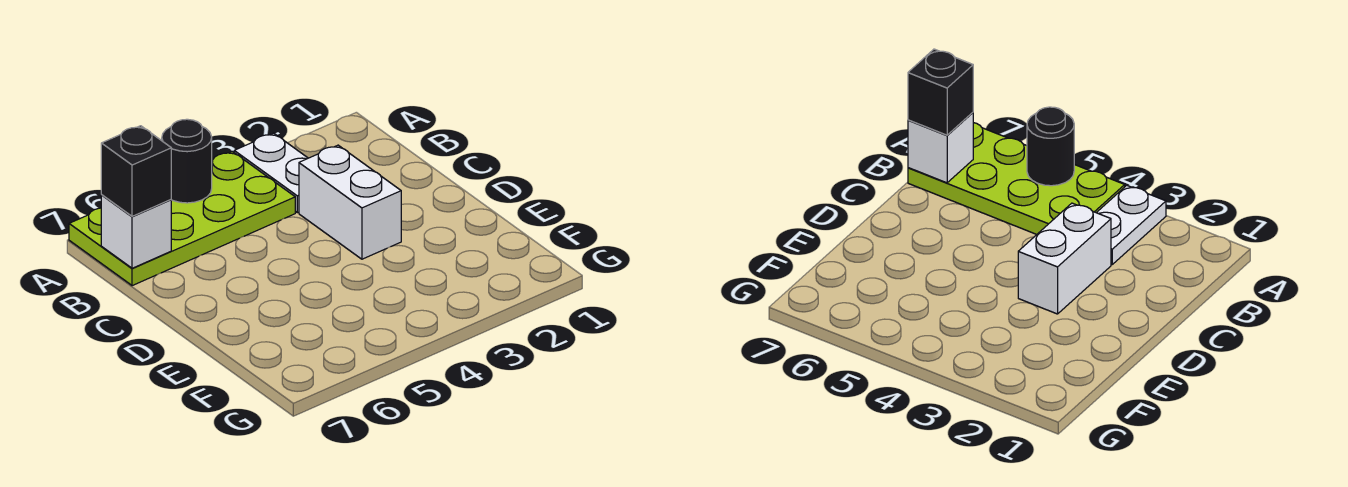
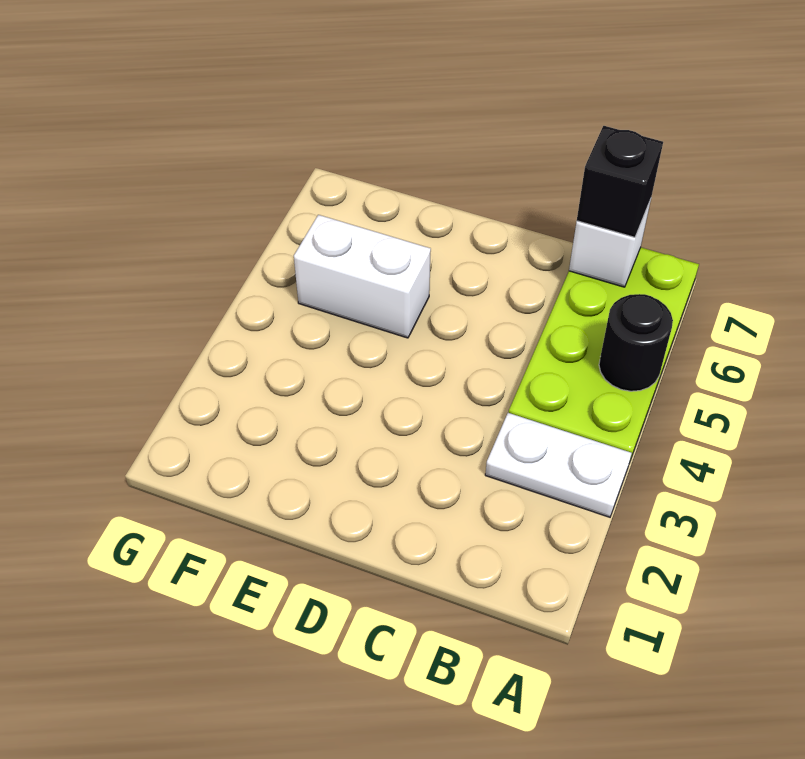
white 1x2 brick [299,145,401,259] -> white 1x2 brick moved to [294,215,431,338]

